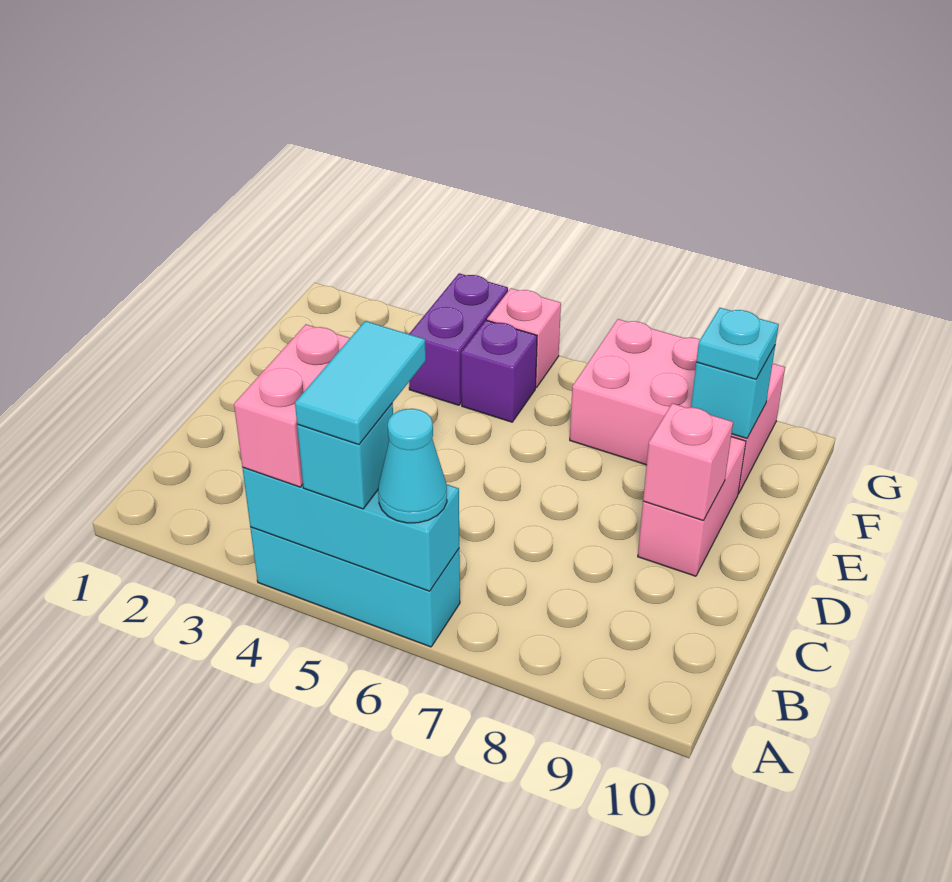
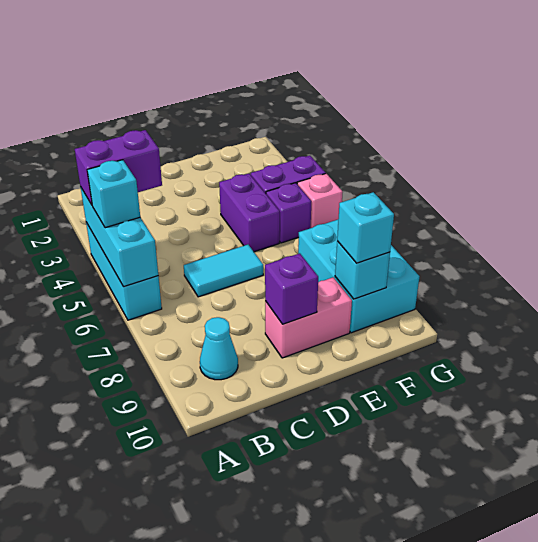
pink 1x2 brick [234,324,350,487] -> purple 1x2 brick [75,130,162,205]
cyan 1x2 tile [295,321,426,445] -> cyan 1x2 tile moved to [184,245,263,297]
cyan 1x1 cone [378,409,447,523] -> cyan 1x1 cone moved to [200,317,238,380]
pink 1x1 brick [643,403,733,521] -> purple 1x1 brick [265,253,318,324]
none -> purple 1x2 brick [219,173,280,252]
pink 2x3 brick [570,319,785,494] -> cyan 2x3 brick [298,220,419,333]
cyan 1x1 plate [696,308,779,379] -> cyan 1x1 brick [337,192,394,263]

